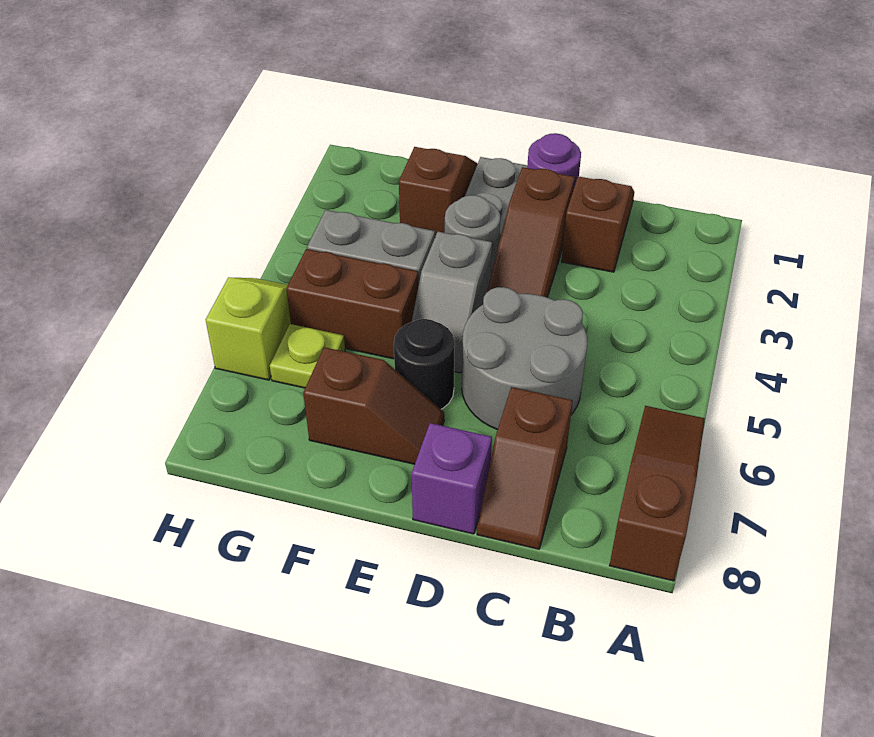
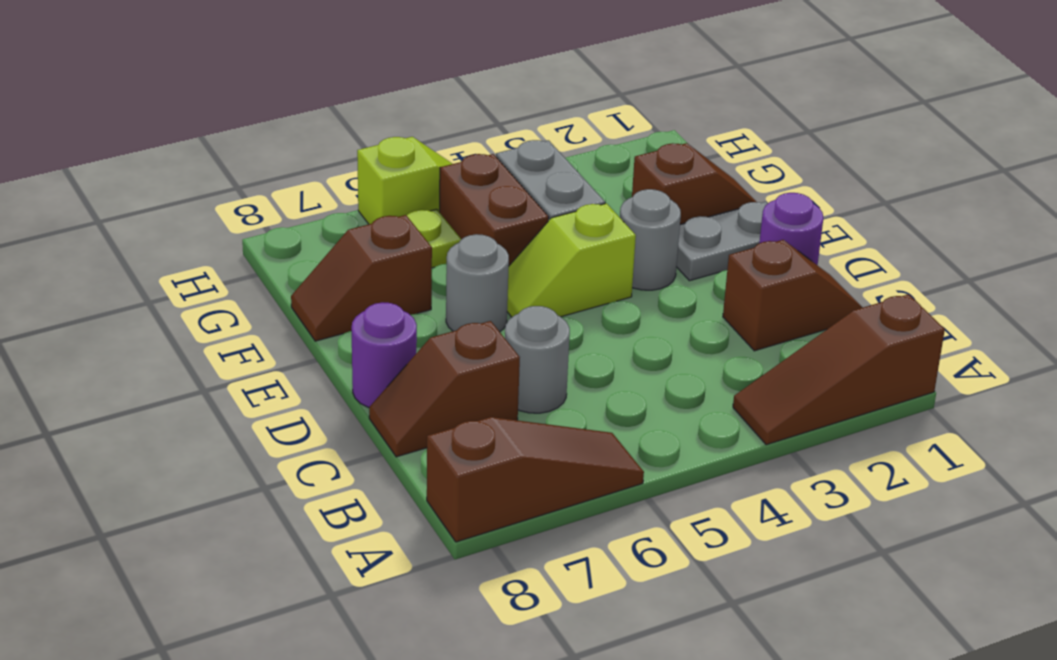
grey 2x2 round brick [462,287,587,430] -> grey 1x1 round brick [505,306,570,413]
brown 1x3 slope [487,167,575,297] -> brown 1x3 slope moved to [733,294,945,445]
purple 1x1 brick [412,423,492,534] -> purple 1x1 round brick [352,302,417,408]
grey 1x2 slope [412,232,492,373] -> lime 1x2 slope [507,203,636,317]
black 1x1 round brick [394,319,455,409] -> grey 1x1 round brick [446,234,509,332]
brown 1x2 slope [303,347,444,464] -> brown 1x2 slope turned to [291,215,432,341]

